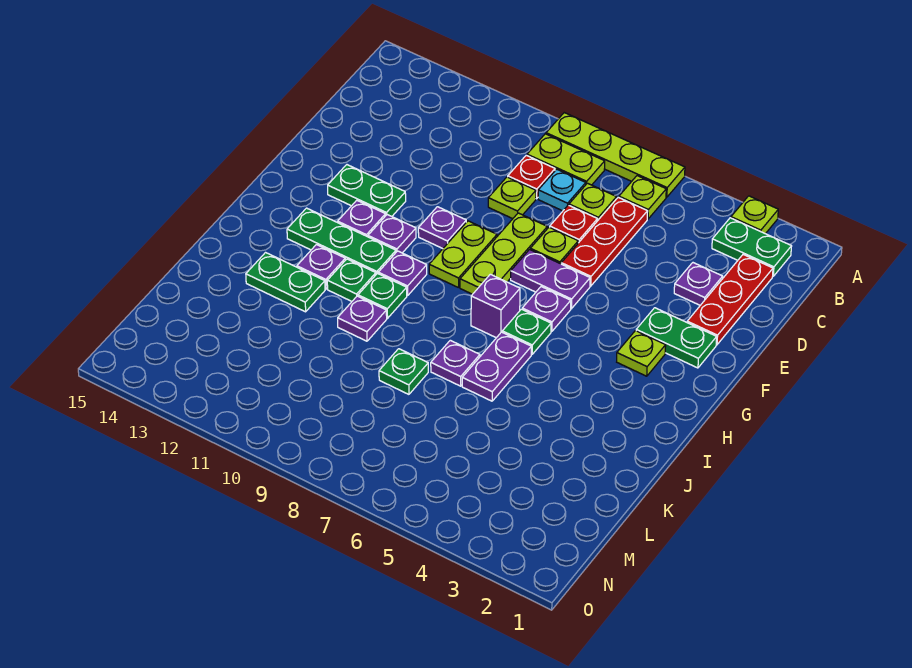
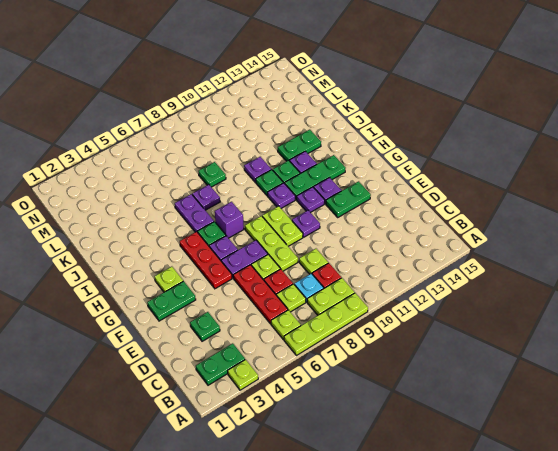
red 1x3 plate [687,255,773,345] -> red 1x3 plate moved to [180,232,232,289]
purple 1x1 plate [674,263,723,305] -> green 1x1 plate [190,312,220,341]

